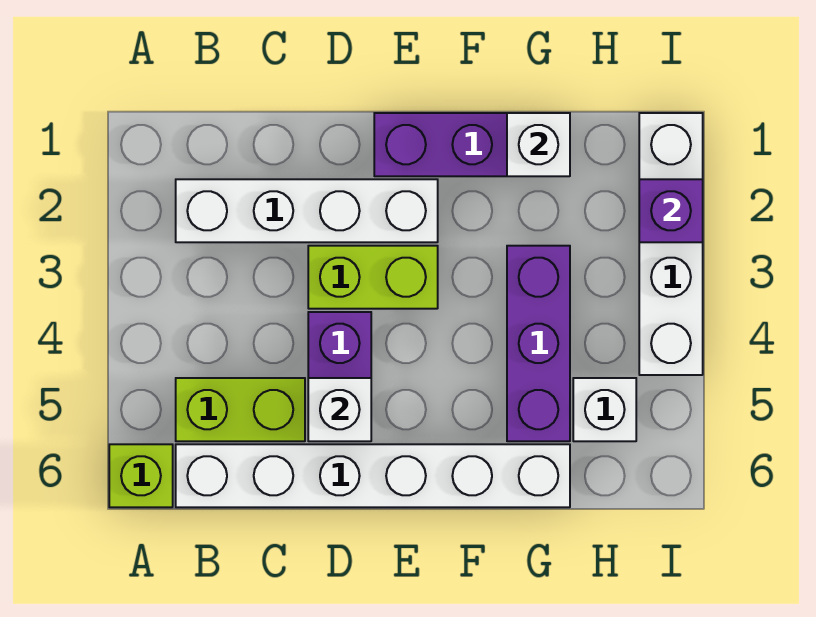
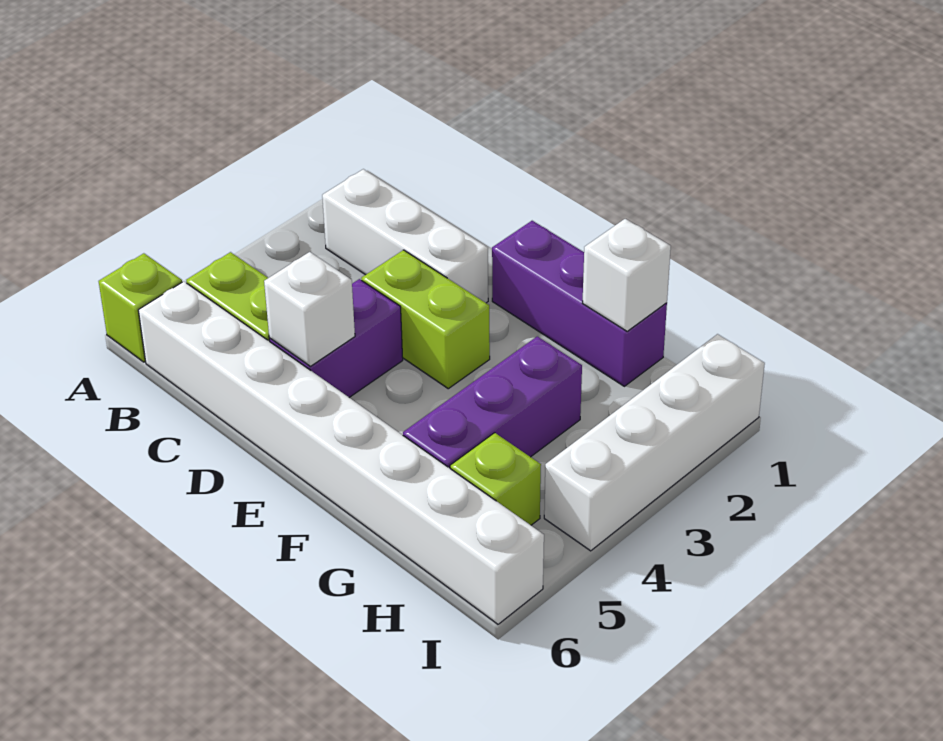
white 1x4 brick [176,179,438,242] -> white 1x3 brick [322,169,488,303]
white 1x6 brick [176,444,570,507] -> white 1x8 brick [138,281,544,624]
white 1x1 brick [573,378,636,441] -> lime 1x1 brick [450,433,541,525]
purple 1x1 brick [639,179,703,242] -> none

